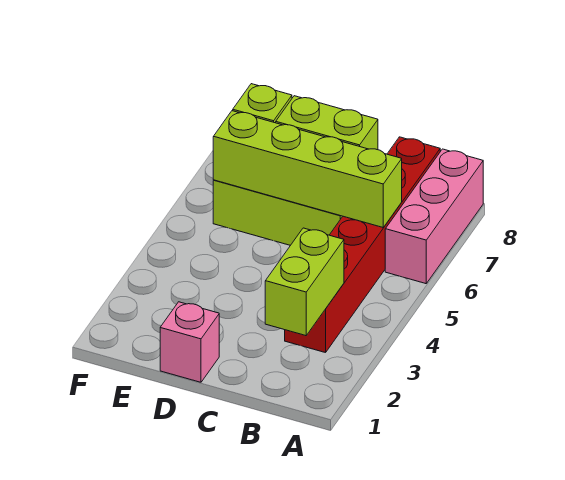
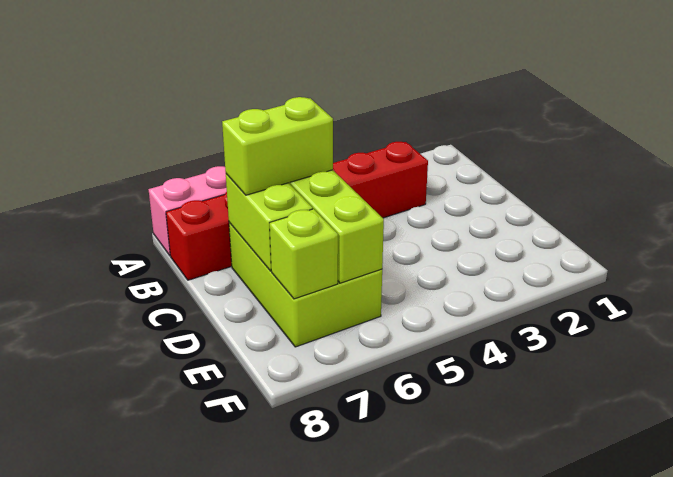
lime 1x2 brick [265,228,344,336] -> lime 1x2 brick moved to [222,97,333,195]
pink 1x1 brick [160,302,219,382] -> none

